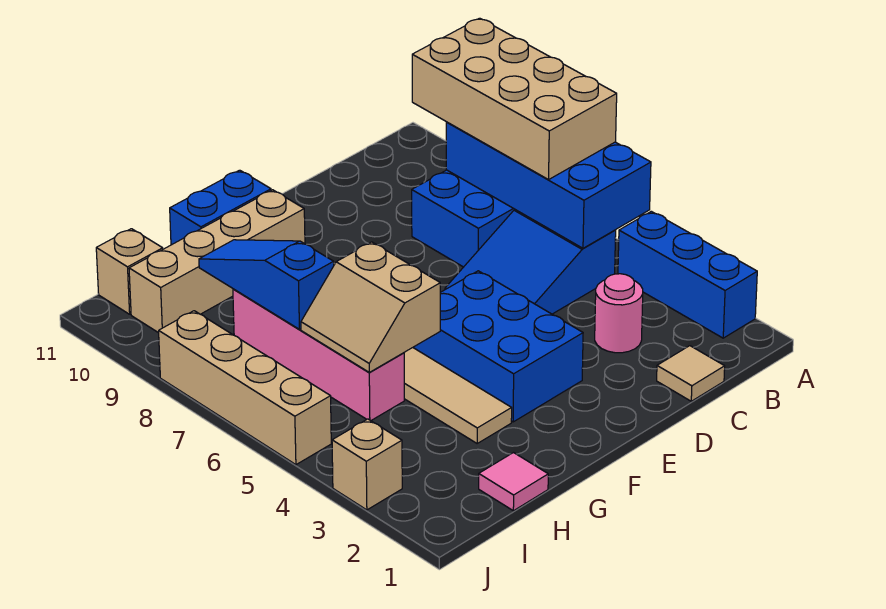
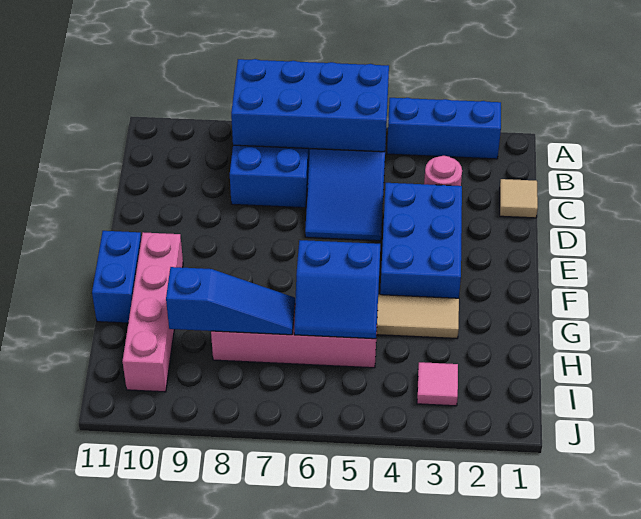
tan 2x4 brick [412,18,617,180] -> none
blue 2x3 brick [413,271,583,422] -> blue 2x3 brick turned to [380,183,462,298]
tan 1x4 brick [129,190,305,333] -> pink 1x4 brick [122,232,183,392]
tan 2x2 slope [301,242,440,372] -> blue 2x2 slope [294,240,380,339]
pink 1x1 tile [479,453,548,511] -> pink 1x1 tile moved to [417,362,458,406]
blue 1x3 slope [199,240,334,329] -> blue 1x3 slope turned to [166,267,295,335]
tan 1x1 brick [96,229,163,314] -> none
tan 1x1 brick [332,419,402,510] -> none
tan 1x4 brick [159,311,331,465] -> none

